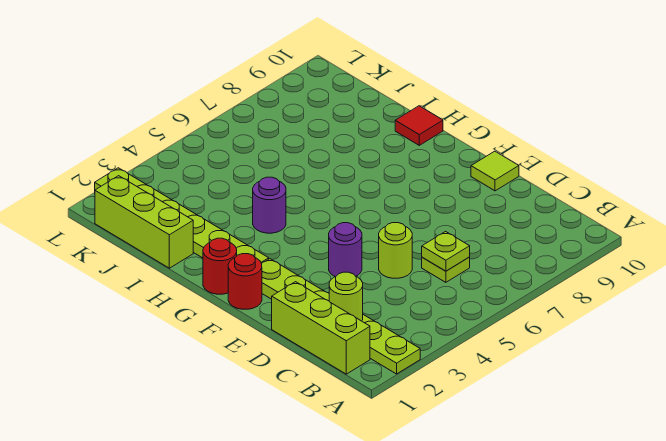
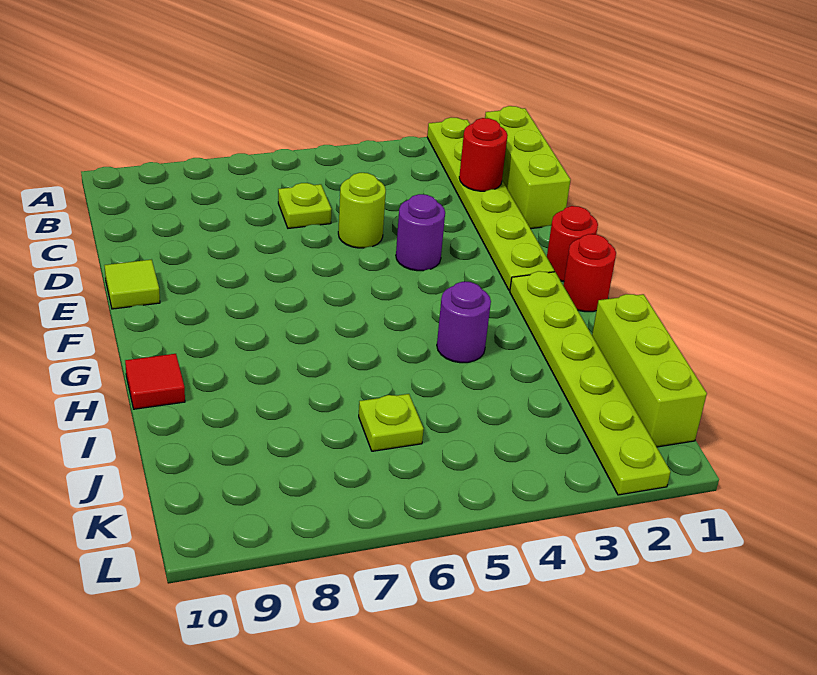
lime 1x1 round brick [329,272,363,321] -> red 1x1 round brick [459,118,508,191]
lime 1x1 plate [422,232,470,271] -> lime 1x1 plate moved to [359,394,424,451]

